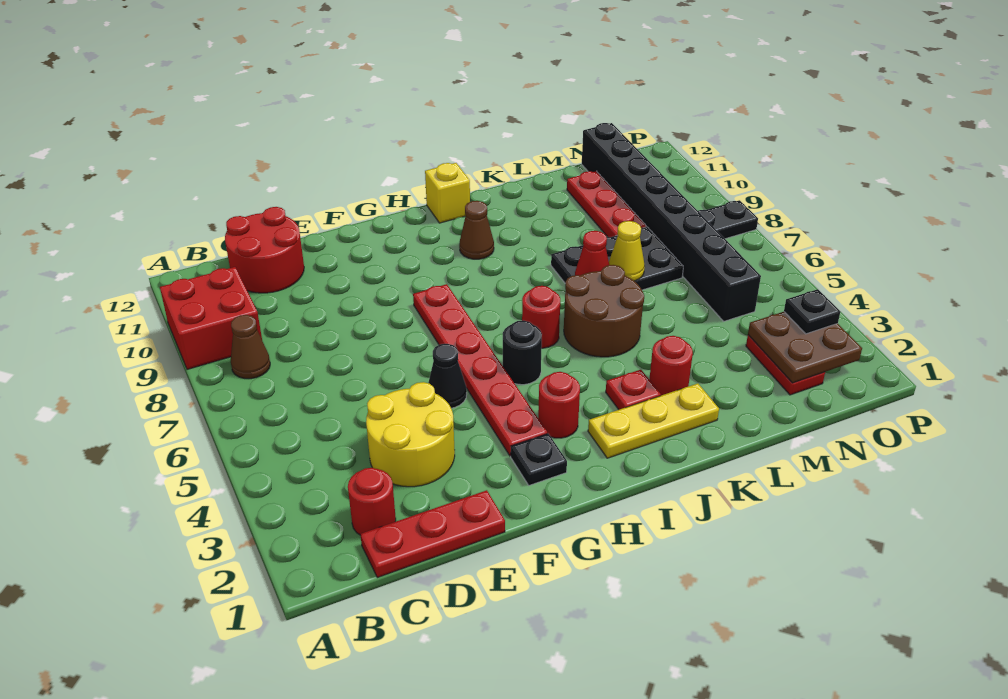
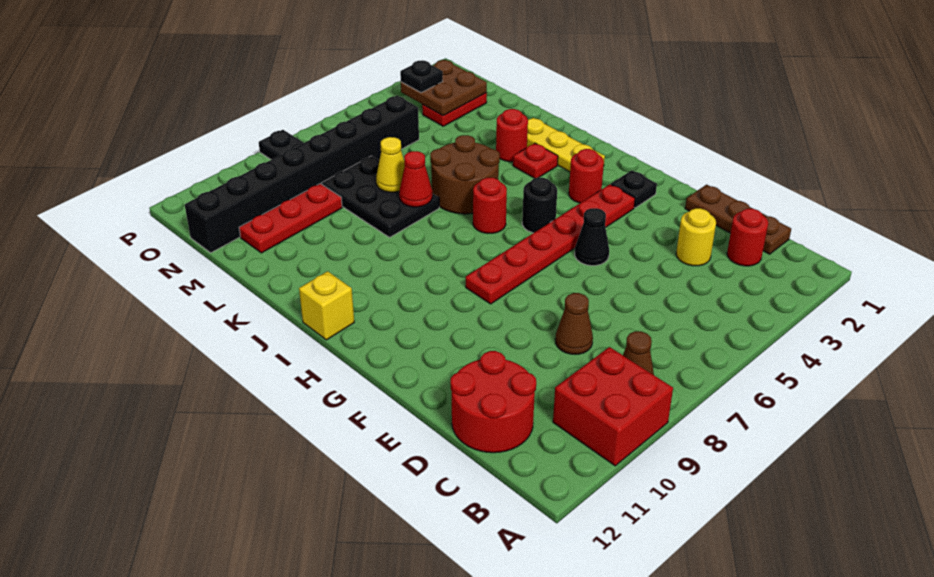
red 1x3 plate [360,490,505,578] -> brown 1x3 plate [685,185,791,254]
yellow 2x2 round brick [366,382,455,487] -> yellow 1x1 round brick [676,208,716,266]
brown 1x1 cone [459,201,494,259] -> brown 1x1 cone moved to [555,293,593,354]

